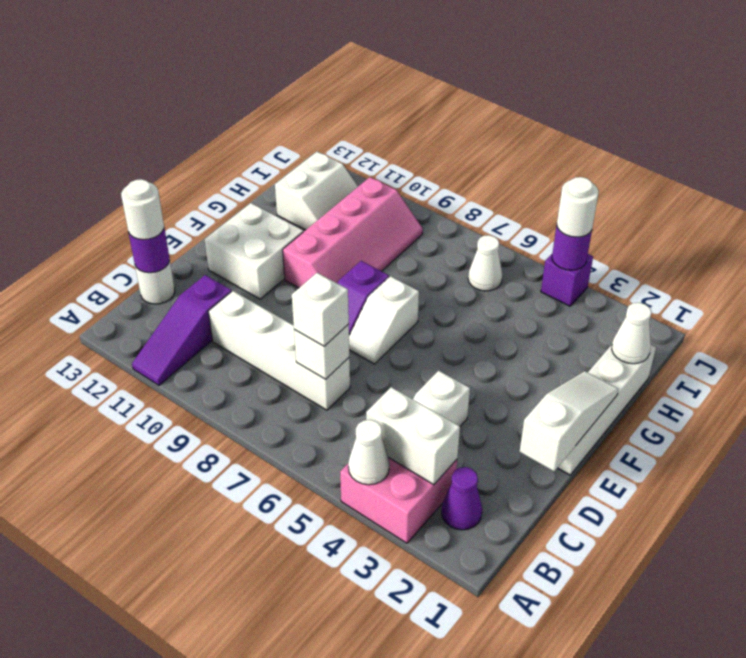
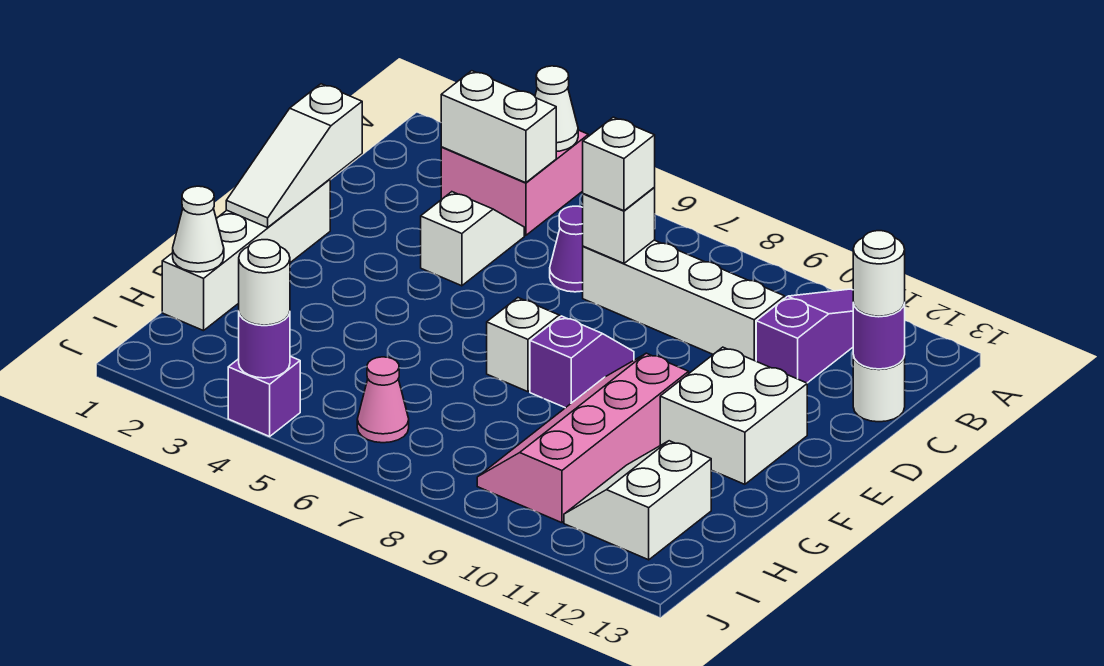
purple 1x1 cone [442,467,482,530] -> purple 1x1 cone moved to [550,206,583,292]
white 1x1 cone [468,235,502,291] -> pink 1x1 cone [357,357,409,443]

